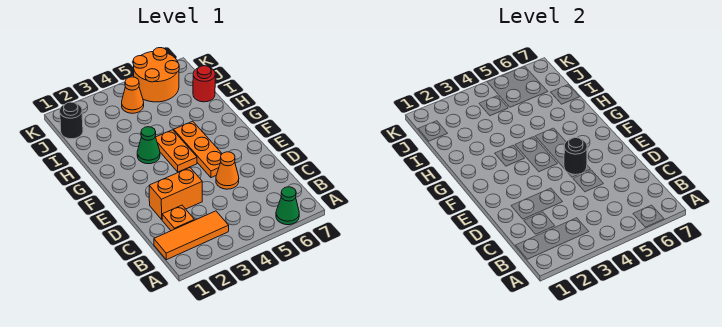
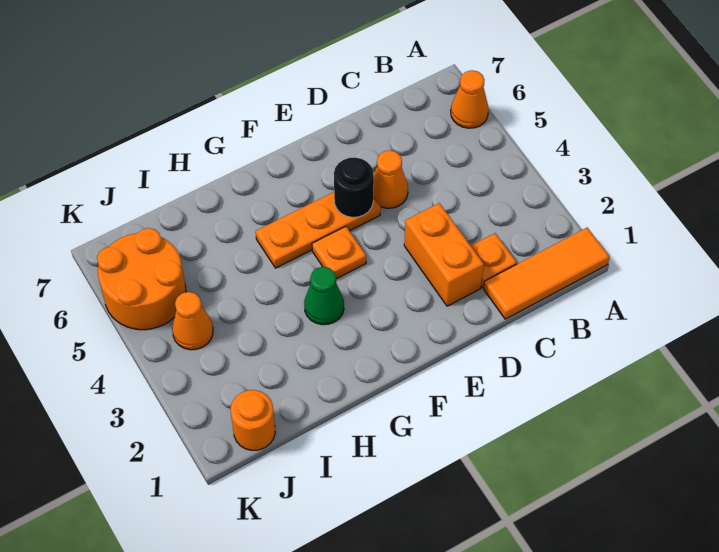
green 1x1 cone [276,187,299,225] -> orange 1x1 cone [451,70,489,128]
orange 1x3 tile [154,211,229,260] -> orange 1x3 tile turned to [484,228,610,319]
orange 1x2 plate [156,130,197,172] -> orange 1x1 plate [312,227,366,279]
red 1x1 round brick [193,66,215,102] -> none
black 1x1 round brick [60,102,83,139] -> orange 1x1 round brick [231,390,275,450]

